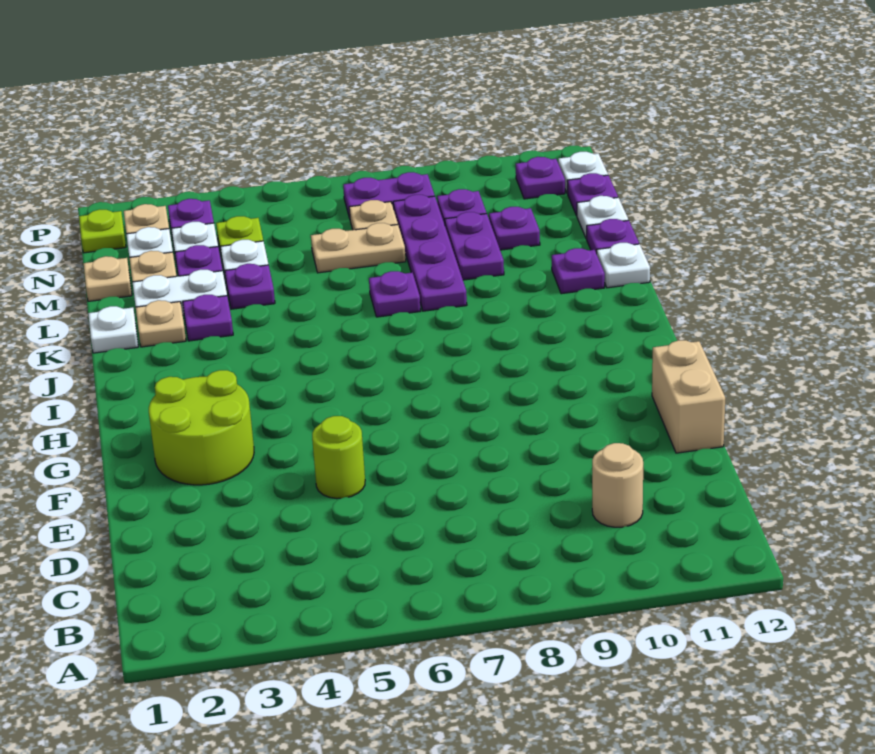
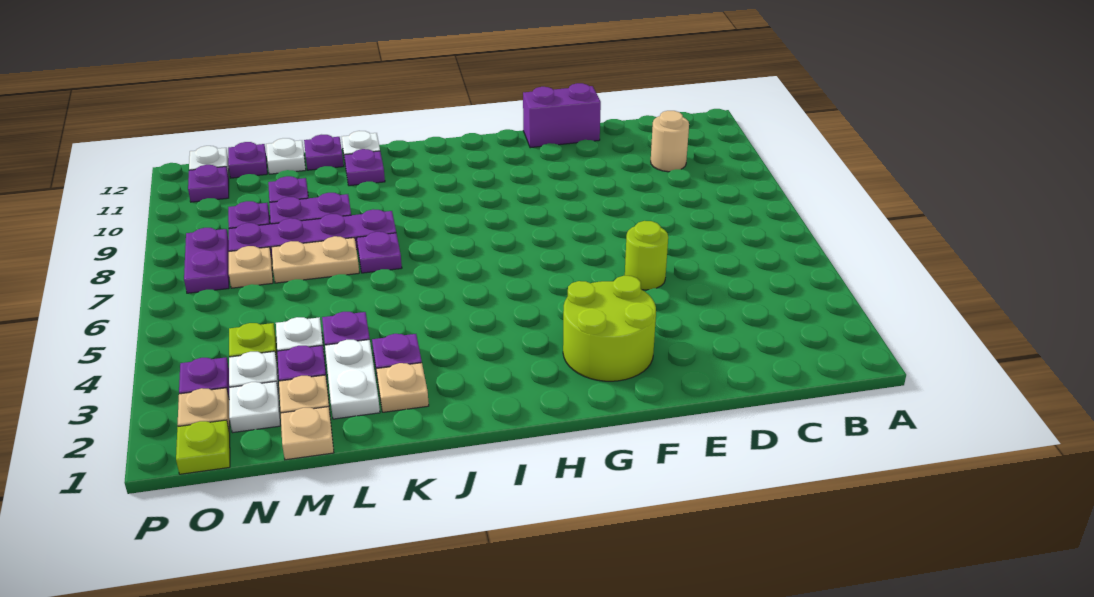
tan 1x2 brick [652,340,725,453] -> purple 1x2 brick [523,83,601,148]
white 1x1 plate [88,306,138,353] -> none
tan 1x2 plate [311,223,406,273] -> tan 1x2 plate turned to [272,236,359,283]

